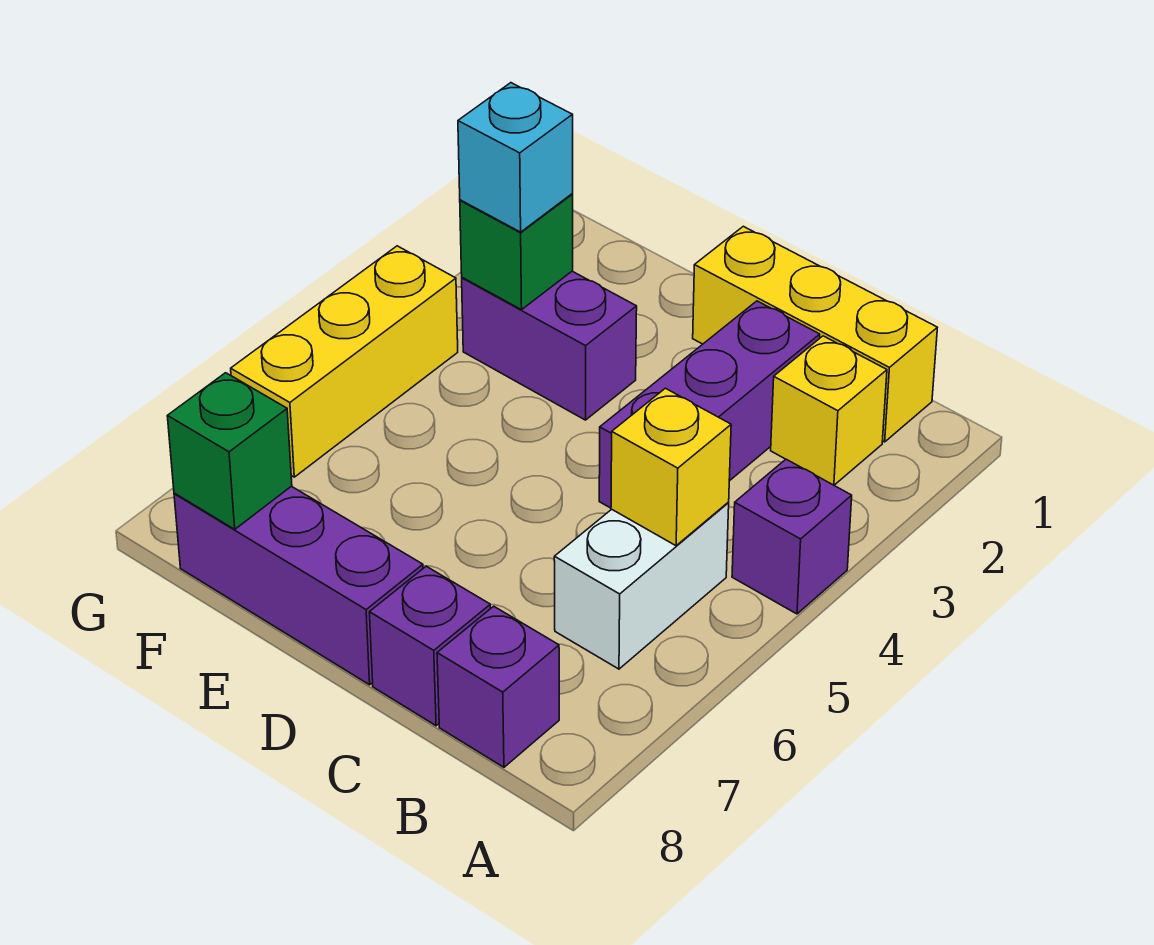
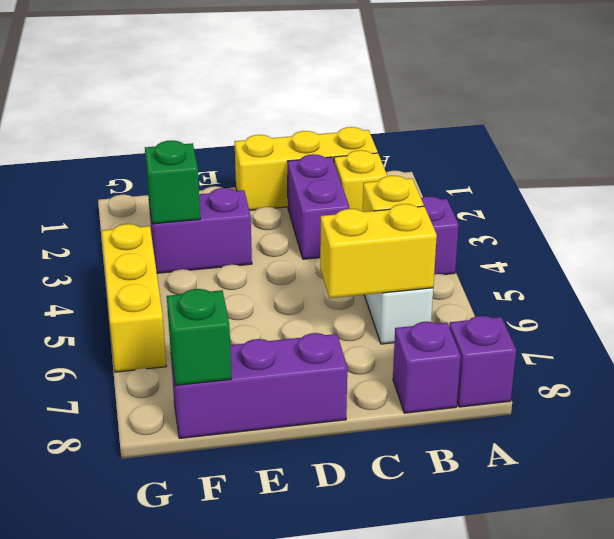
none -> yellow 1x2 brick [320,204,437,298]
purple 1x3 brick [599,301,820,508] -> purple 1x2 brick [287,154,349,259]
purple 1x1 brick [369,566,490,726] -> purple 1x1 brick moved to [449,316,516,407]
cyan 1x1 brick [458,83,573,232] -> none

